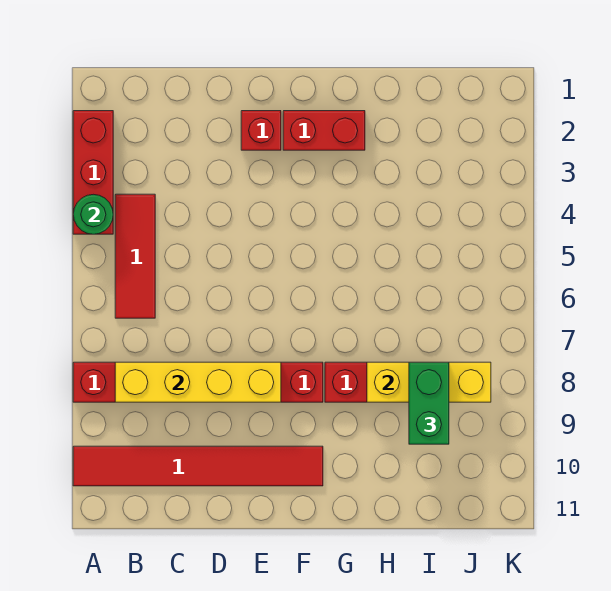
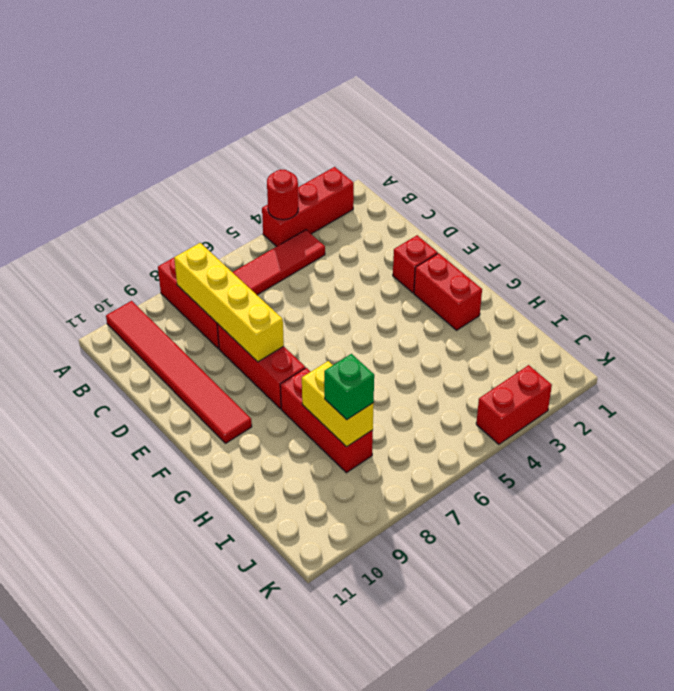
green 1x1 round brick [73,194,113,234] -> red 1x1 round brick [267,170,298,220]
yellow 1x3 brick [367,362,491,402] -> yellow 1x2 brick [302,361,374,447]
green 1x2 brick [409,362,449,444] -> green 1x1 brick [324,354,374,420]
none -> red 1x2 brick [476,365,552,444]

